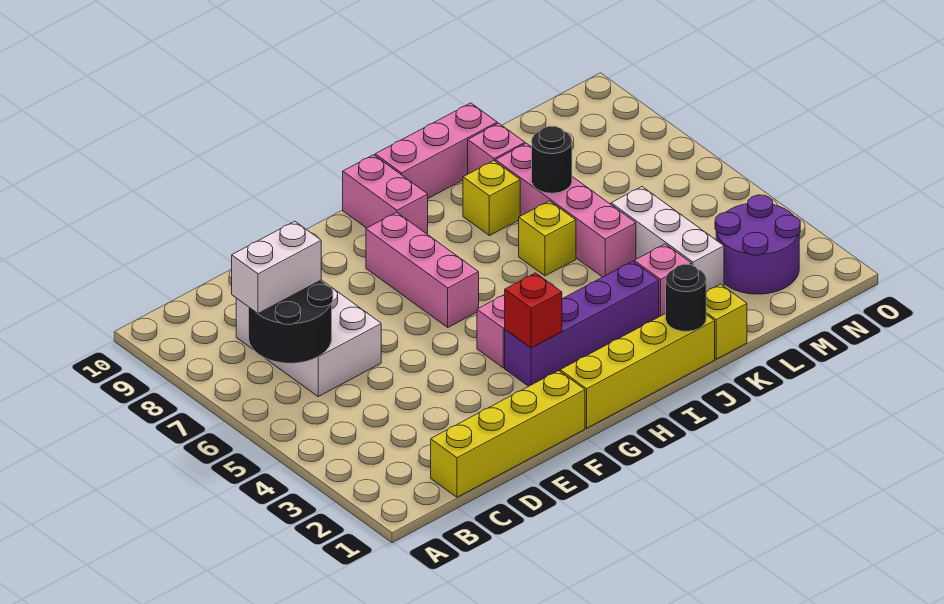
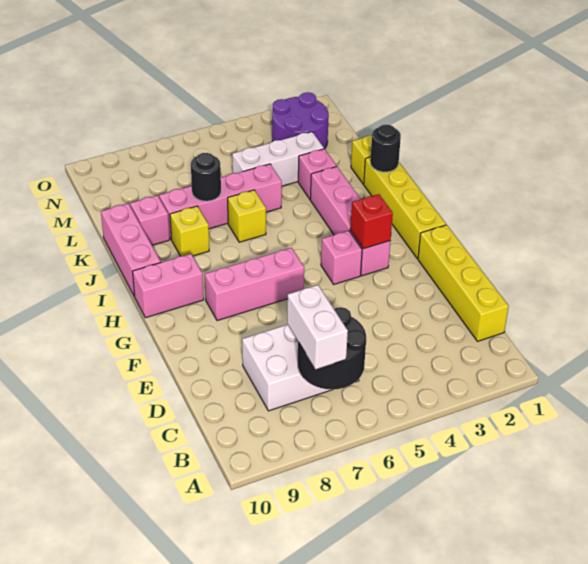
purple 1x4 brick [505,261,659,386] -> pink 1x4 brick [310,166,390,276]

